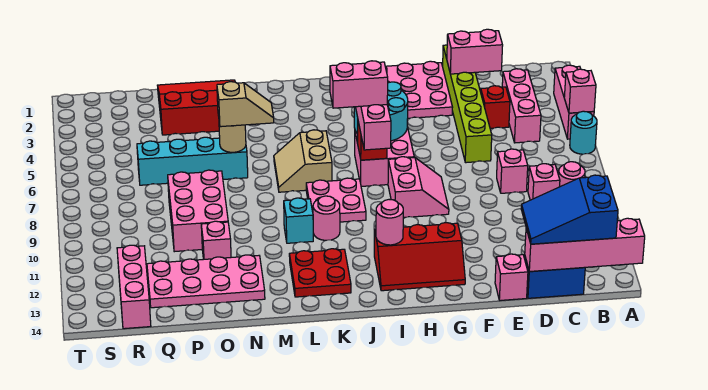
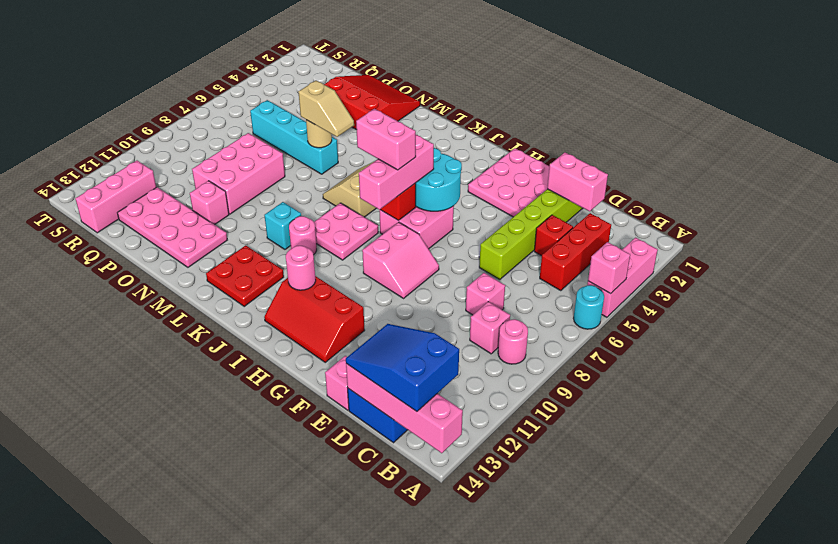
pink 1x3 brick [502,69,541,143] -> red 1x3 brick [540,213,611,291]

